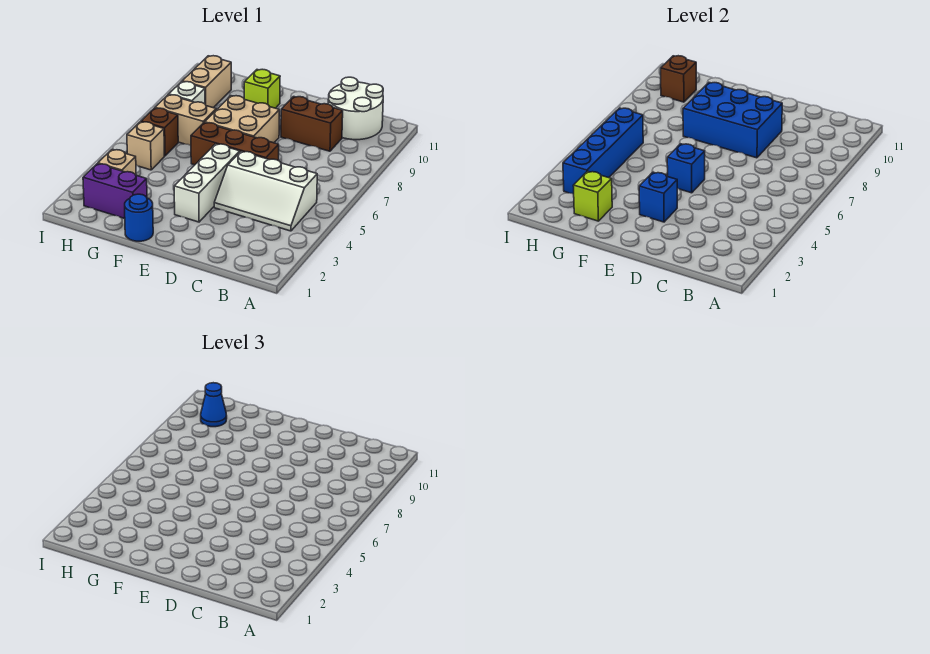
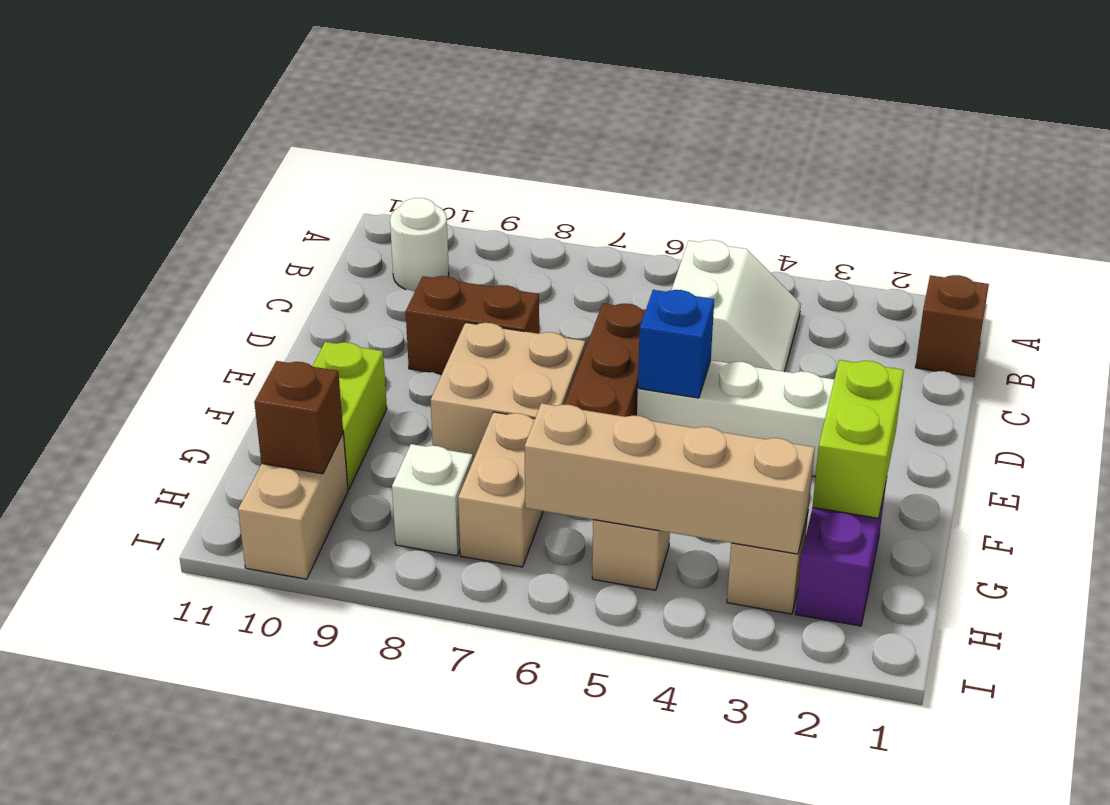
white 2x3 slope [214,151,317,231] -> white 2x2 slope [672,240,801,372]
white 2x2 round brick [328,77,383,140] -> white 1x1 round brick [390,198,449,291]
brown 1x2 brick [281,97,343,151] -> brown 1x2 brick turned to [406,276,539,374]
blue 2x3 brick [683,83,782,158] -> none
blue 1x1 brick [639,172,677,222] -> none
blue 1x1 round brick [125,194,153,241] -> none
lime 1x1 brick [244,69,280,108] -> lime 1x2 brick [313,342,387,489]
lime 1x1 brick [573,171,612,221] -> lime 1x2 brick [812,360,904,518]
blue 1x4 brick [563,108,643,194] -> tan 1x4 brick [525,403,815,554]
brown 1x1 brick [141,108,178,156] -> brown 1x1 brick moved to [915,275,989,377]
tan 1x2 brick [182,56,231,108] -> tan 1x2 brick turned to [238,434,348,579]
blue 1x1 cone [201,383,227,427] -> none

